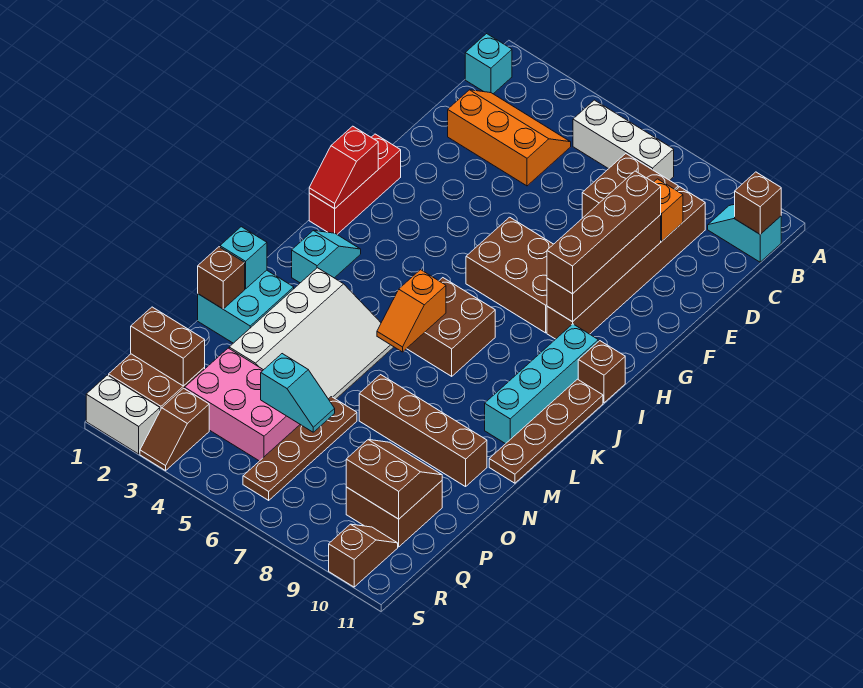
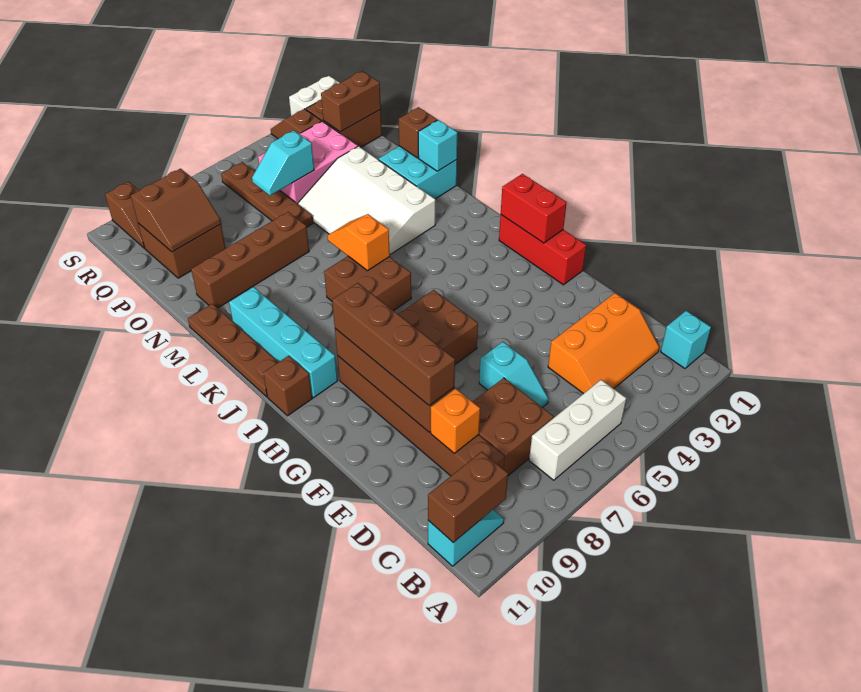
brown 1x1 brick [735,172,781,234] -> brown 1x2 brick [428,452,508,543]
red 1x2 slope [309,126,378,209] -> red 1x2 brick [501,174,567,243]
cyan 1x2 slope [292,231,361,283] -> cyan 1x2 slope moved to [479,342,548,407]

